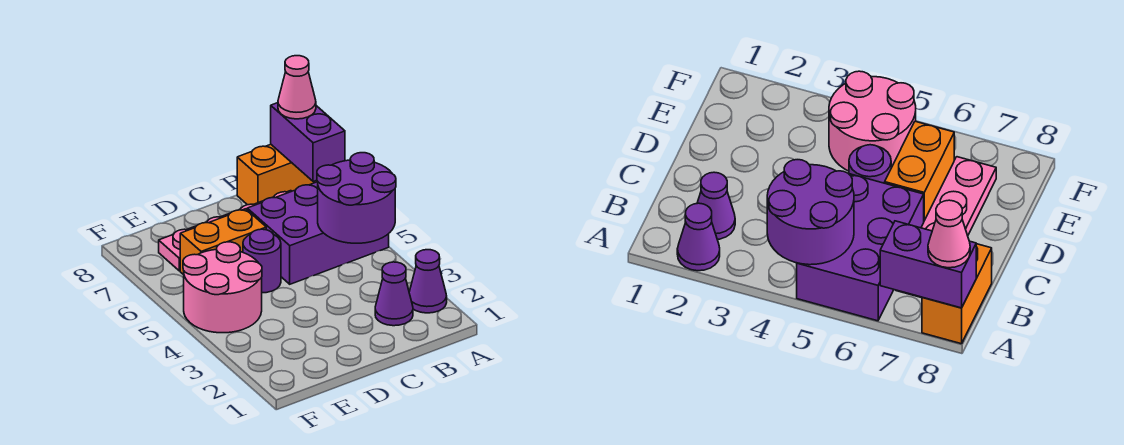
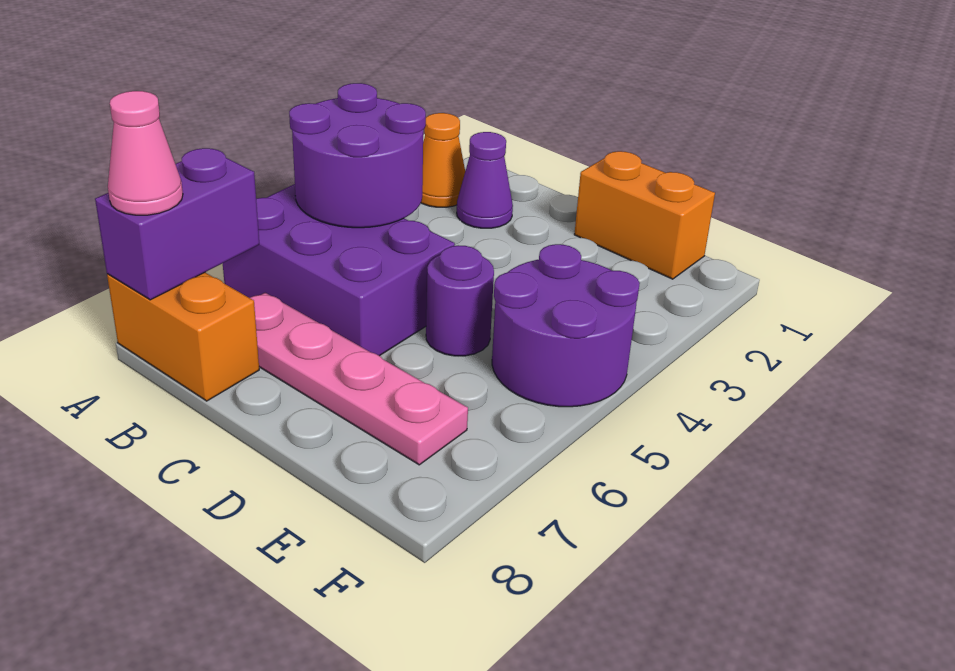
purple 1x1 cone [409,250,447,313] -> orange 1x1 cone [421,113,465,207]
orange 1x2 brick [180,209,266,275] -> orange 1x2 brick moved to [574,151,715,279]
pink 2x2 round brick [183,242,262,333] -> purple 2x2 round brick [492,244,640,407]

